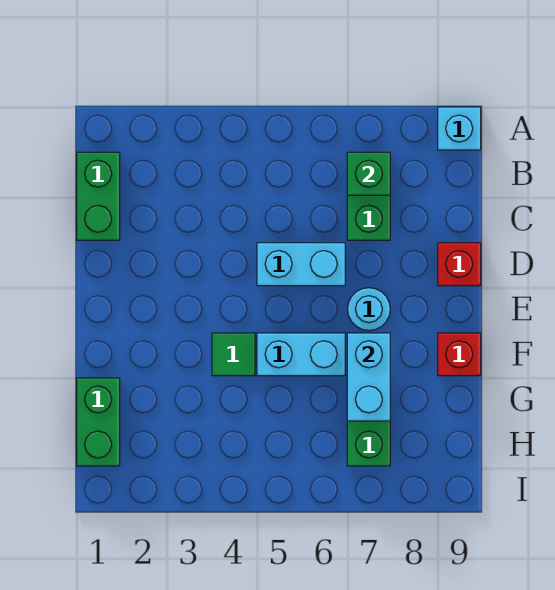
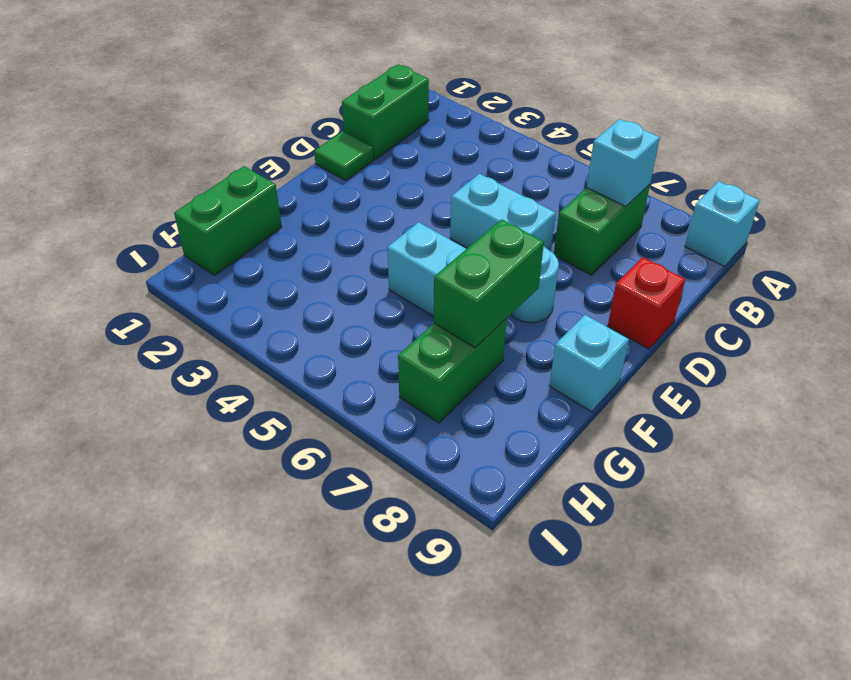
green 1x1 brick [347,152,390,195] -> cyan 1x1 brick [587,119,660,206]
green 1x1 tile [212,333,255,376] -> green 1x1 tile moved to [314,131,374,180]
cyan 1x2 brick [347,333,390,421] -> green 1x2 brick [434,219,544,348]
red 1x1 brick [438,333,481,376] -> cyan 1x1 brick [549,315,629,412]

